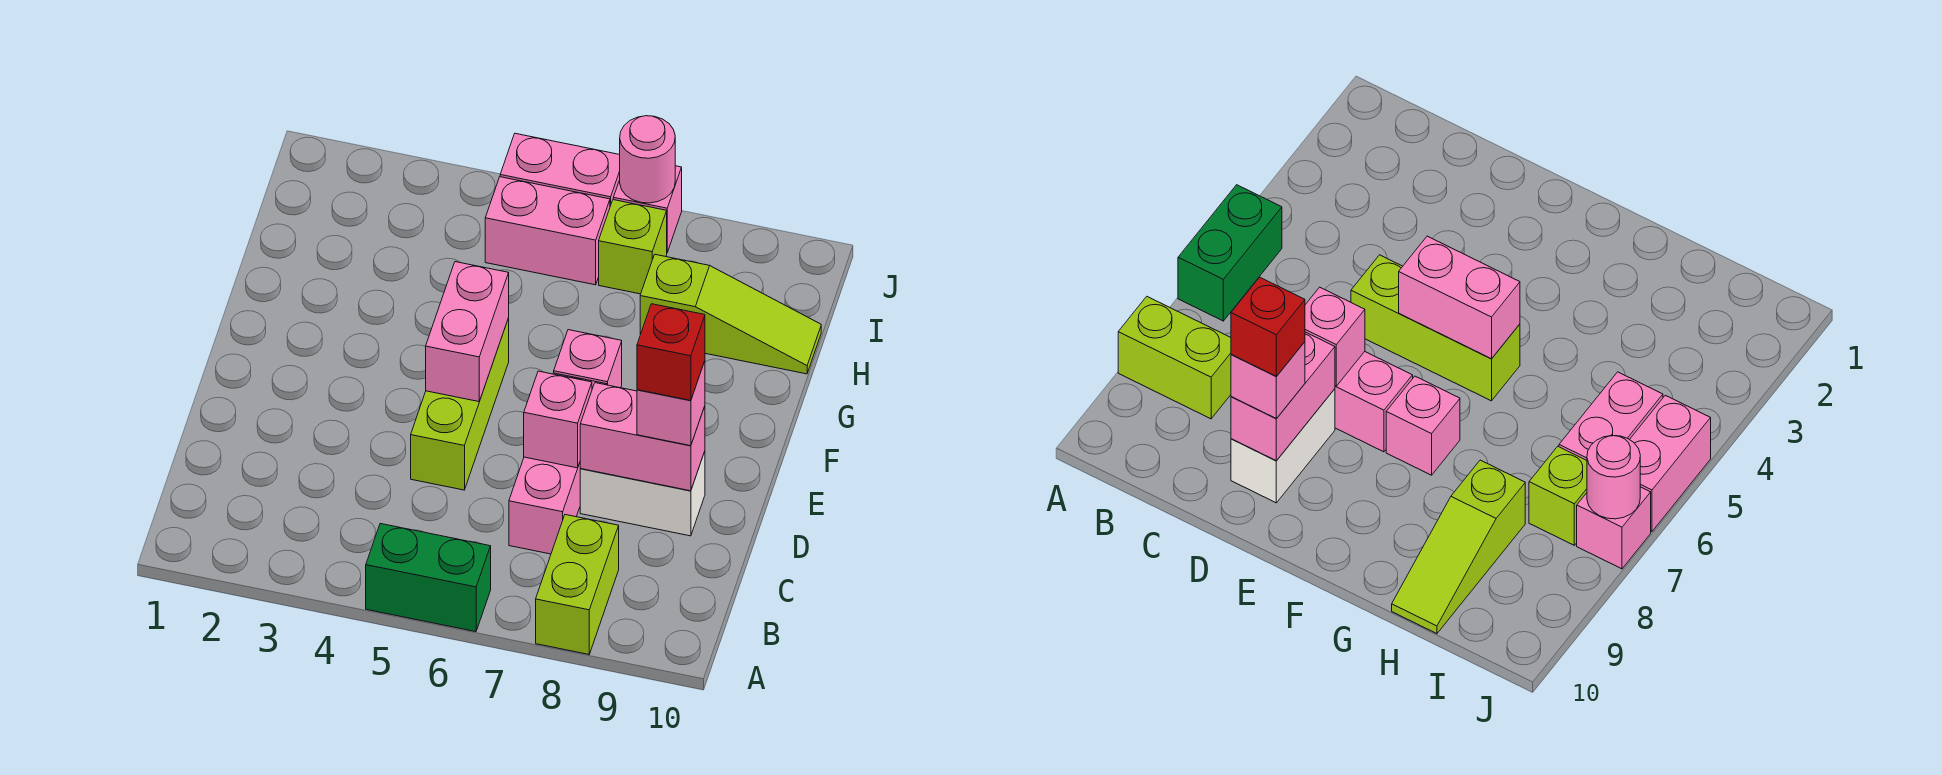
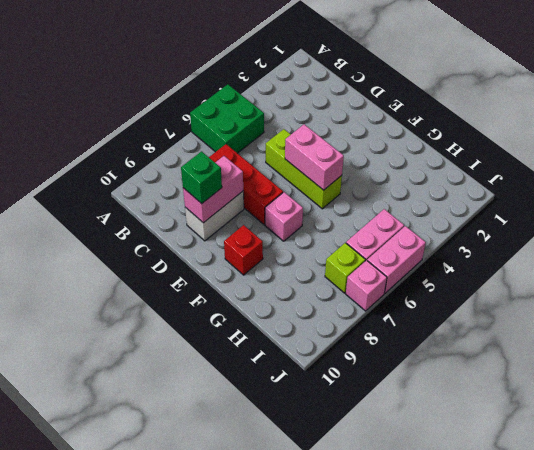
green 1x2 brick [366,524,491,632] -> green 2x2 brick [190,85,264,153]
lime 1x2 brick [536,515,619,654] -> none
pink 1x3 brick [509,373,607,554] -> red 1x3 brick [209,144,283,225]
pink 1x1 brick [524,371,592,468] -> none
pink 1x1 brick [637,361,705,446] -> green 1x1 brick [181,151,222,204]
red 1x1 brick [637,304,705,400] -> red 1x1 brick moved to [224,225,263,275]
lime 1x3 slope [640,255,821,374] -> none
pink 1x1 round brick [620,116,675,203] -> none

